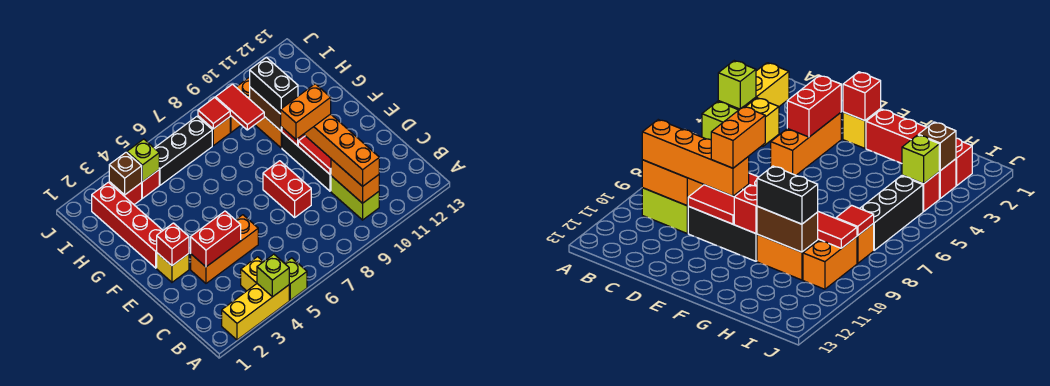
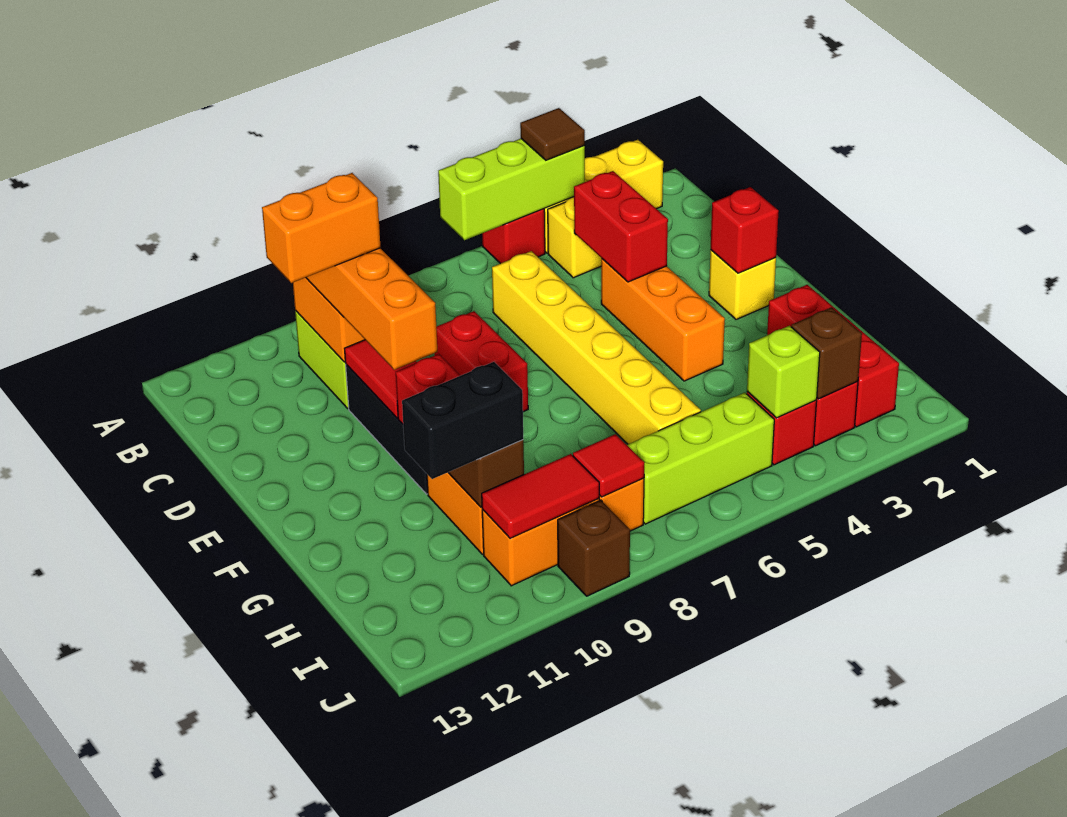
lime 1x1 brick [257,254,289,297] -> lime 1x3 brick [438,139,585,240]
none -> brown 1x1 tile [520,108,585,160]
lime 1x1 brick [285,258,307,300] -> red 1x1 brick [482,209,545,264]
none -> yellow 1x6 brick [492,251,701,444]
orange 1x3 brick [191,215,258,283] -> orange 1x3 brick turned to [601,259,725,381]
red 1x2 brick [191,211,241,267] -> red 1x2 brick turned to [574,171,668,282]
orange 1x2 brick [281,84,331,139] -> orange 1x2 brick moved to [262,173,381,283]
red 1x4 brick [92,182,163,268] -> red 1x3 brick [767,285,899,427]
black 1x2 brick [250,57,298,114] -> black 1x2 brick turned to [402,362,523,479]
red 1x2 tile [216,84,264,130] -> red 1x2 tile turned to [482,454,599,538]
black 1x3 brick [155,117,212,185] -> lime 1x3 brick [627,393,774,524]
none -> brown 1x1 brick [558,500,630,596]

